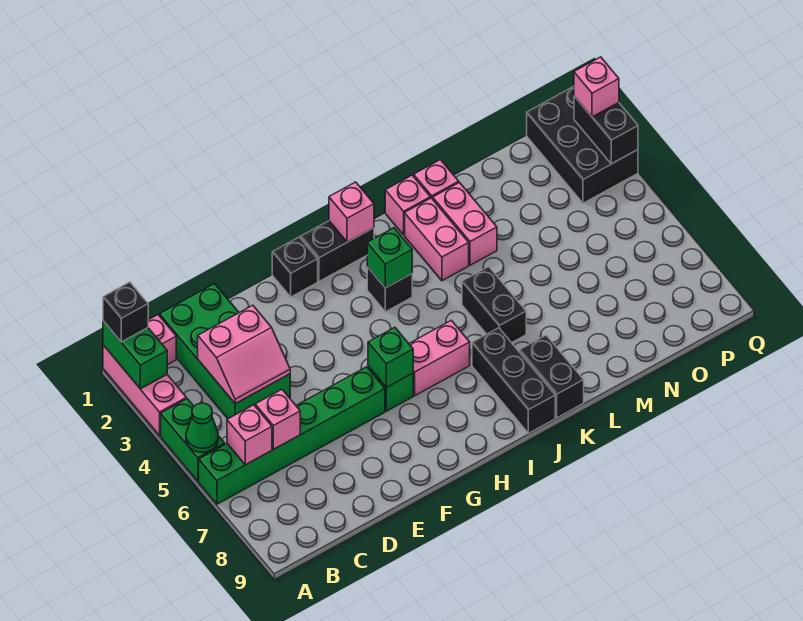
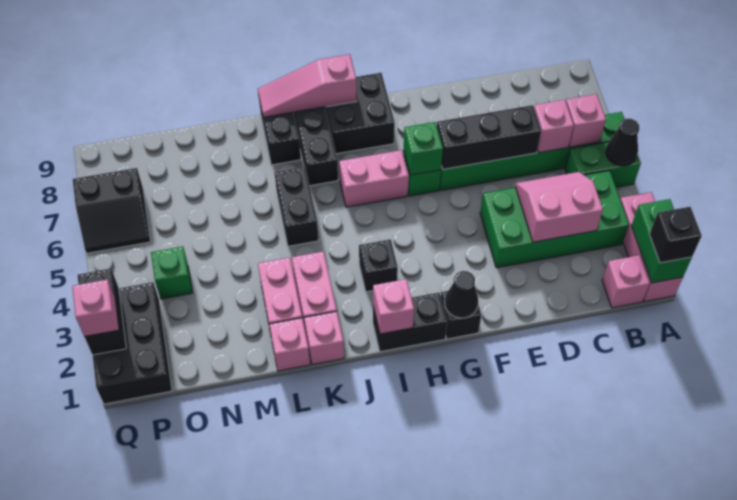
green 1x2 brick [161,399,225,481] -> green 1x2 brick turned to [565,142,641,187]
green 1x1 cone [186,403,218,452] -> black 1x1 cone [606,119,639,166]
green 2x4 brick [160,284,290,419] -> green 2x4 brick turned to [480,170,629,268]
none -> black 1x3 brick [437,105,541,169]
none -> black 1x1 cone [445,271,478,318]
none -> black 2x2 brick [325,73,395,154]
green 1x1 brick [367,228,412,288] -> green 1x1 brick moved to [151,247,192,299]
none -> pink 1x3 slope [258,54,357,117]
none -> black 2x2 slope [73,168,151,253]

